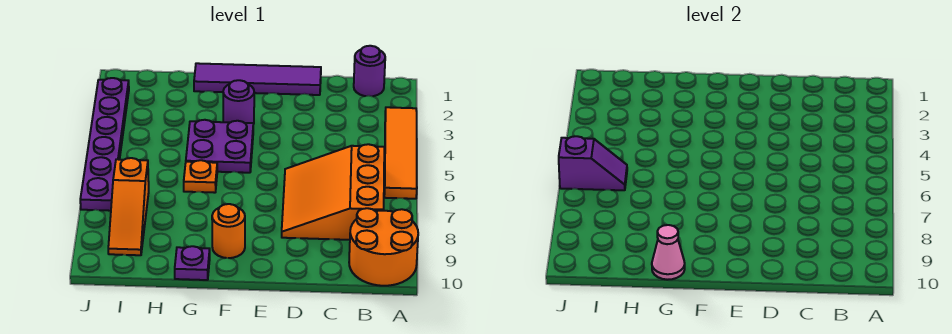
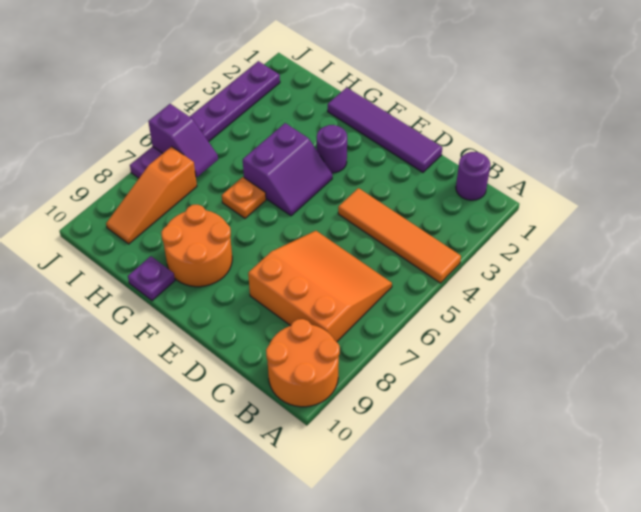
orange 1x4 tile [384,107,417,199] -> orange 1x4 tile turned to [338,188,461,283]
orange 3x3 slope [282,144,384,240] -> orange 3x3 slope turned to [248,231,392,342]
purple 2x2 plate [186,120,253,173] -> purple 2x2 slope [243,123,332,216]
orange 1x1 round brick [212,204,245,258] -> orange 2x2 round brick [161,205,232,287]
pink 1x1 cone [652,225,685,280] -> none

